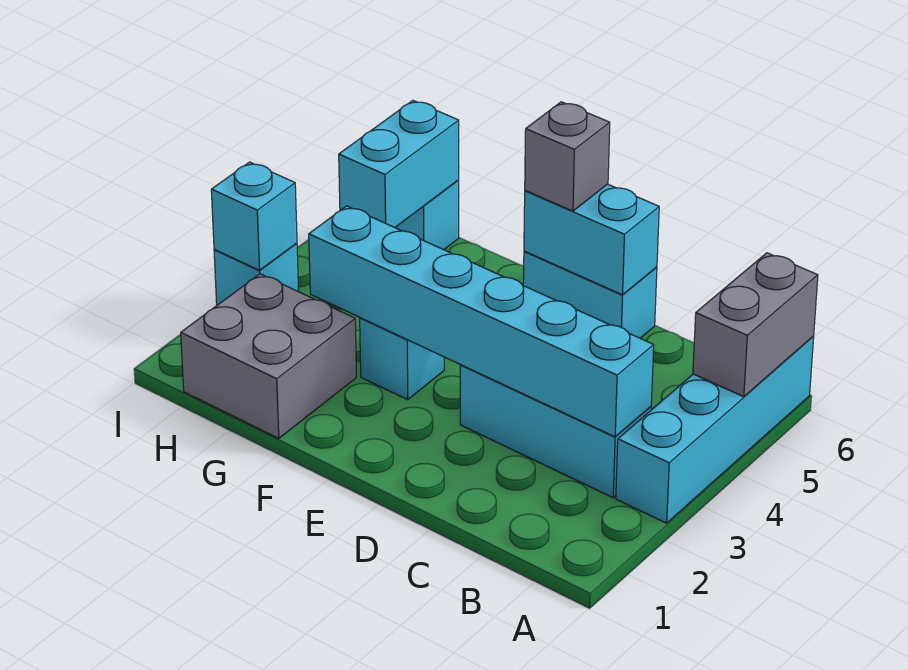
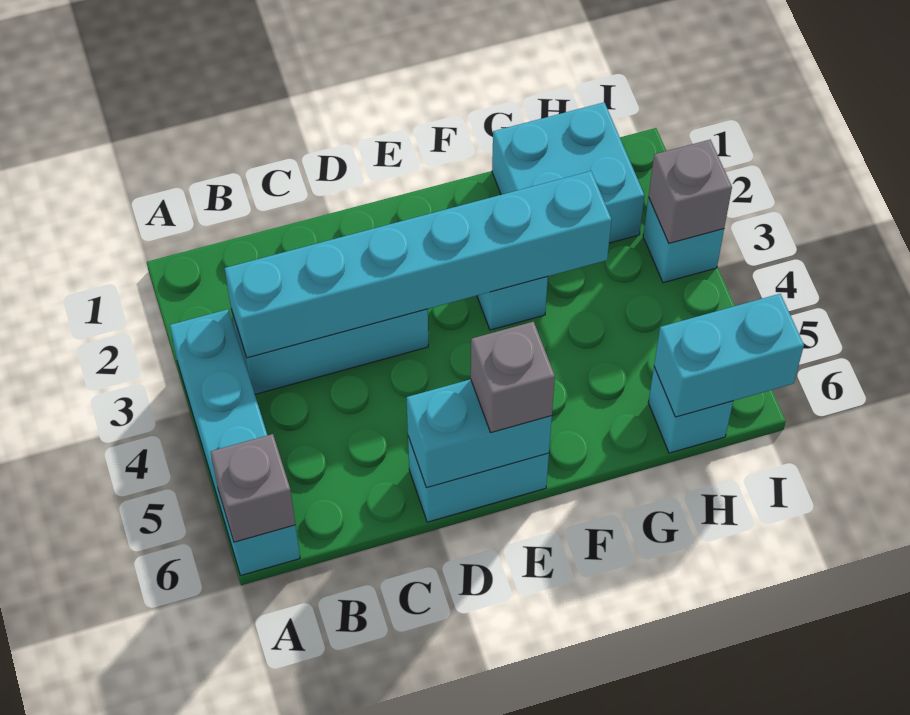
grey 1x2 brick [693,253,818,397] -> grey 1x1 brick [211,434,295,542]
grey 2x2 brick [181,274,356,438] -> cyan 2x2 brick [492,103,645,243]
cyan 1x2 brick [339,101,459,227] -> cyan 1x2 brick turned to [654,294,804,417]
cyan 1x1 brick [211,162,297,270] -> grey 1x1 brick [649,140,732,243]

